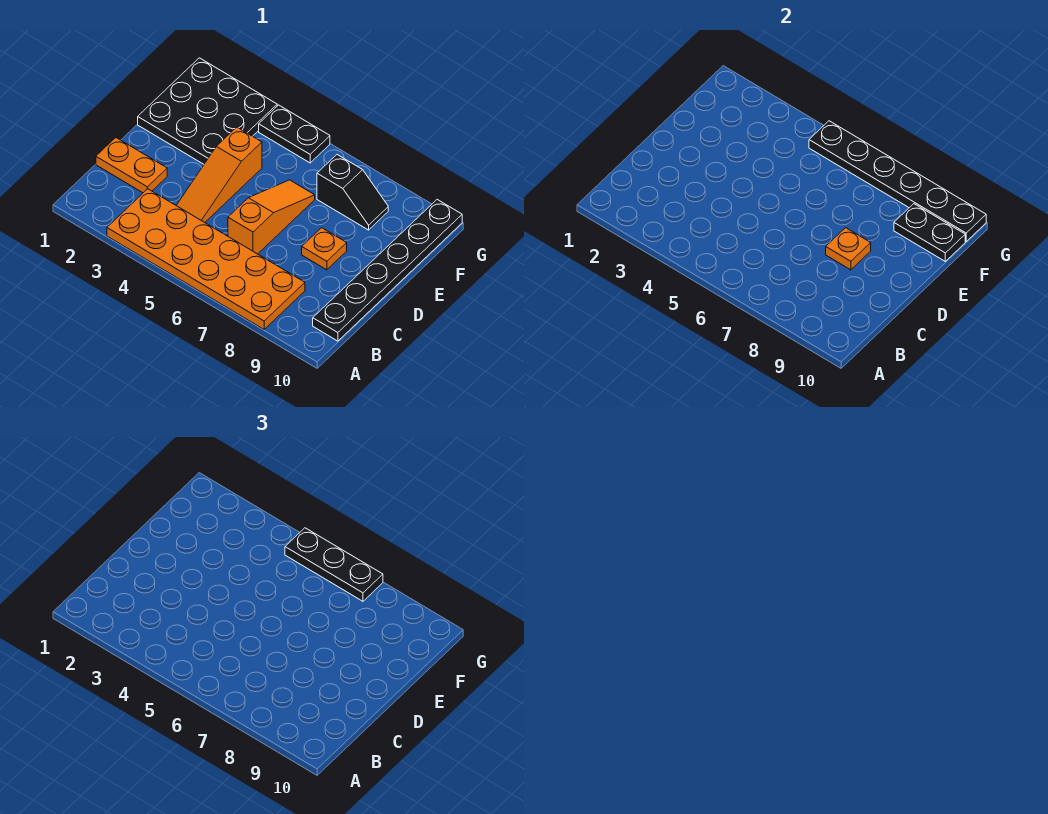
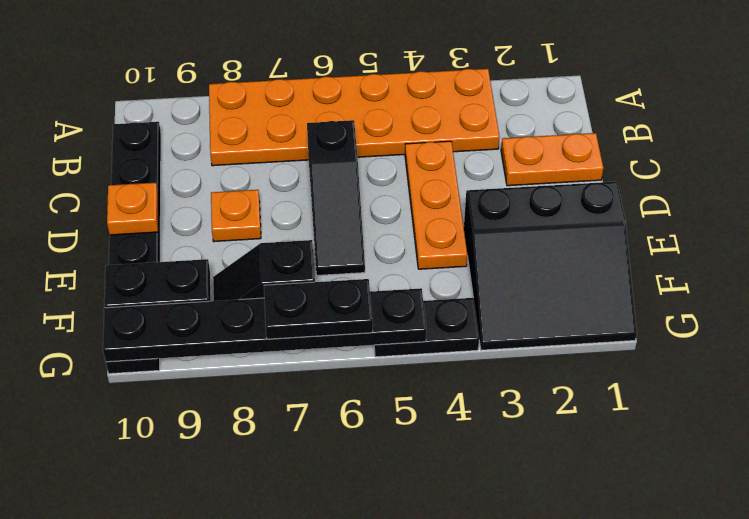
orange 1x3 slope [176,127,262,222] -> orange 1x3 plate [405,141,467,269]
orange 1x3 slope [228,180,315,254] -> black 1x3 slope [307,120,365,275]
orange 1x1 plate [826,228,871,270] -> orange 1x1 plate moved to [107,183,158,235]
black 3x3 plate [138,58,277,164] -> black 3x3 slope [464,182,637,350]
black 1x3 plate [285,528,383,601] -> black 1x2 plate [264,279,373,339]

